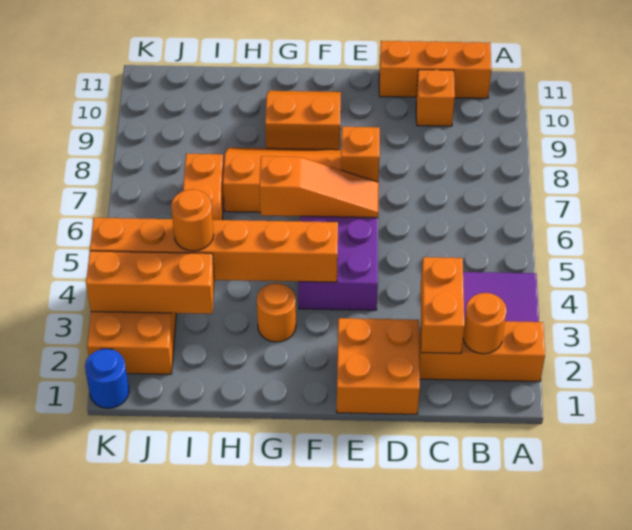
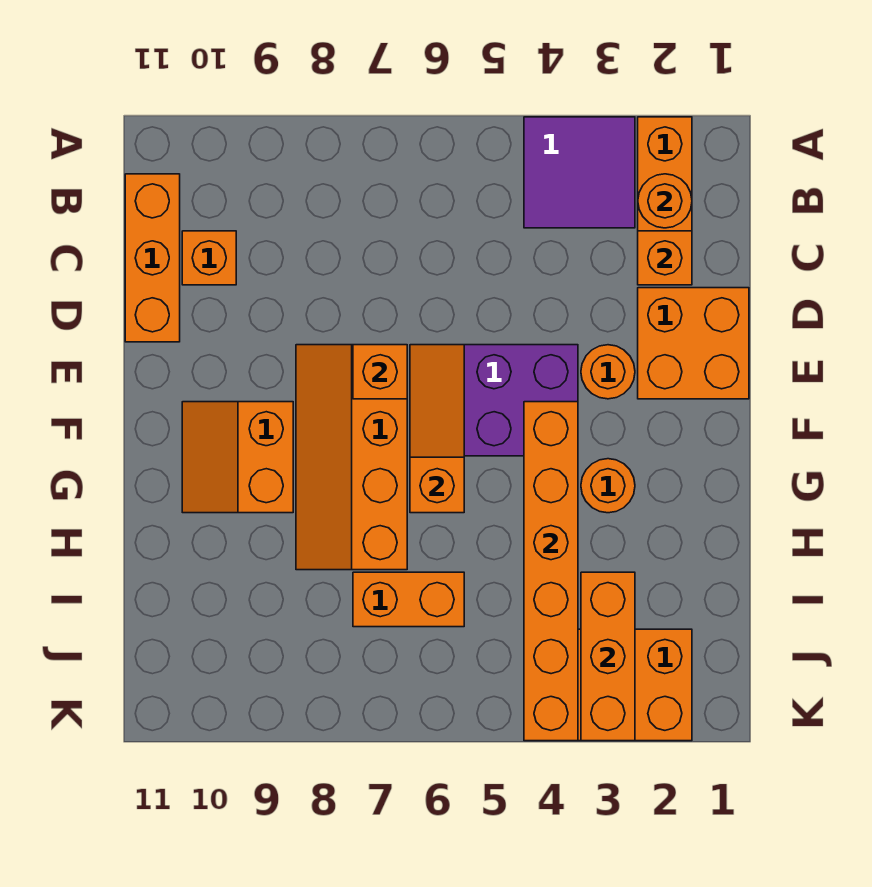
orange 1x2 brick [421,257,465,353] -> orange 1x1 brick [638,231,692,285]
orange 1x1 round brick [171,189,214,251] -> orange 1x1 round brick moved to [581,345,635,399]
blue 1x1 round brick [85,349,129,408] -> none

